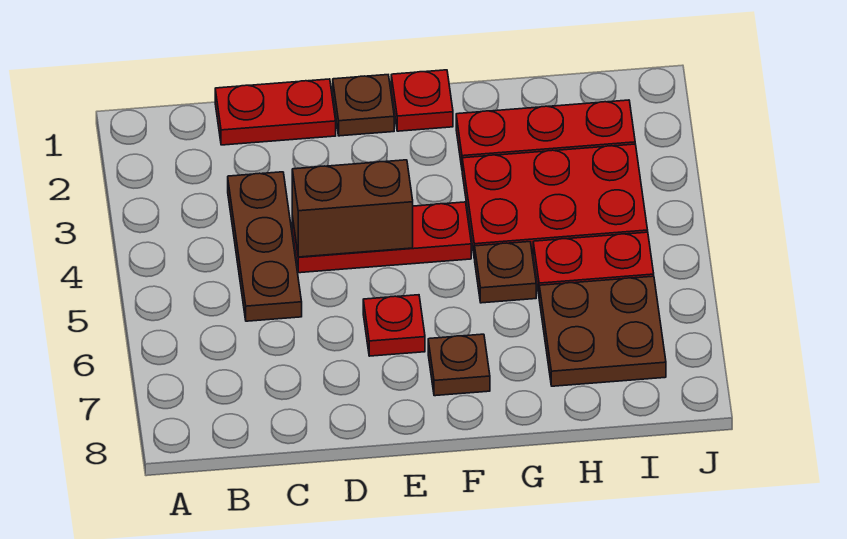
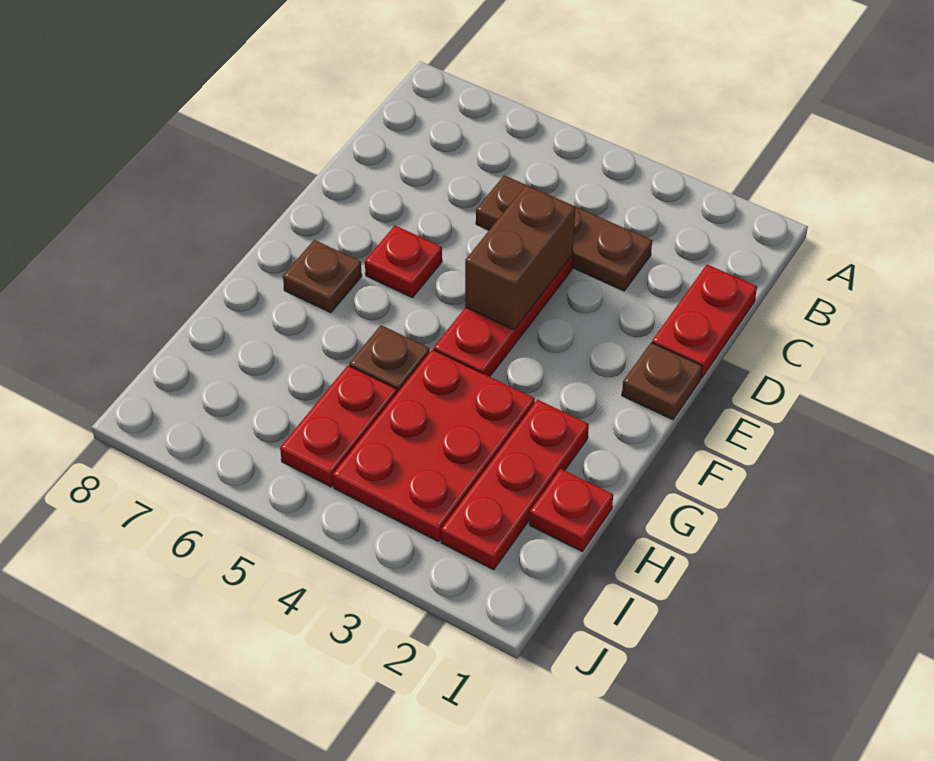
red 1x1 plate [391,70,453,131] -> red 1x1 plate moved to [529,469,613,551]
brown 2x2 plate [539,276,666,386] -> none

